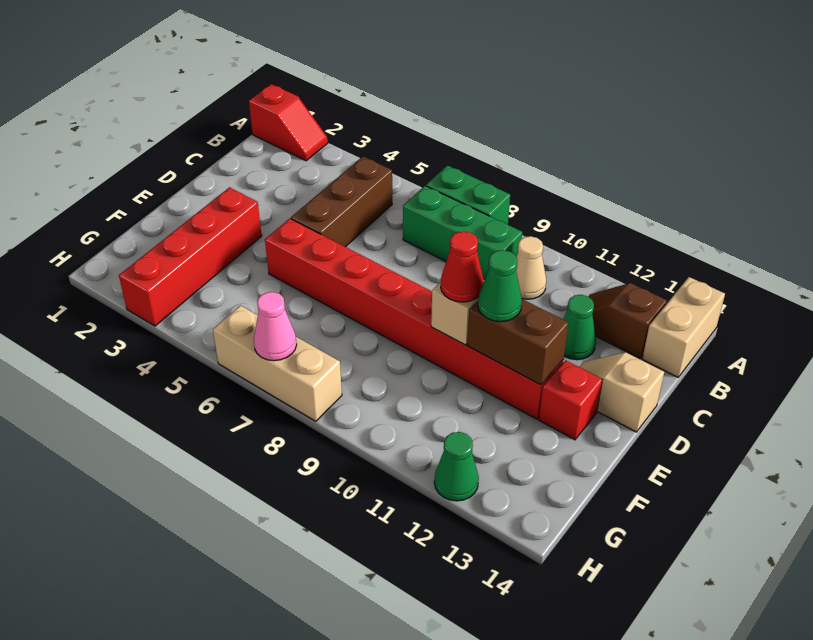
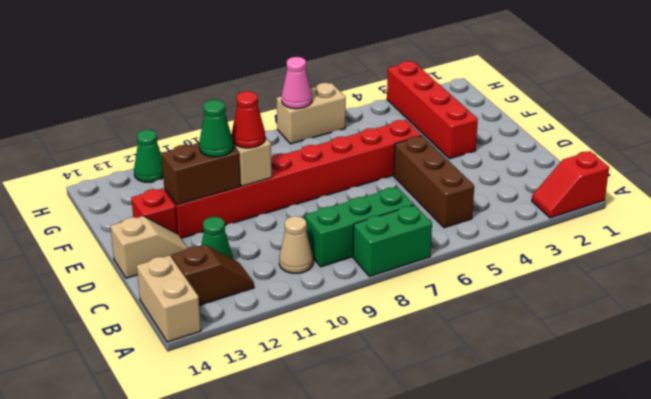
tan 1x3 brick [213,305,342,421] -> tan 1x2 brick [277,83,346,144]

